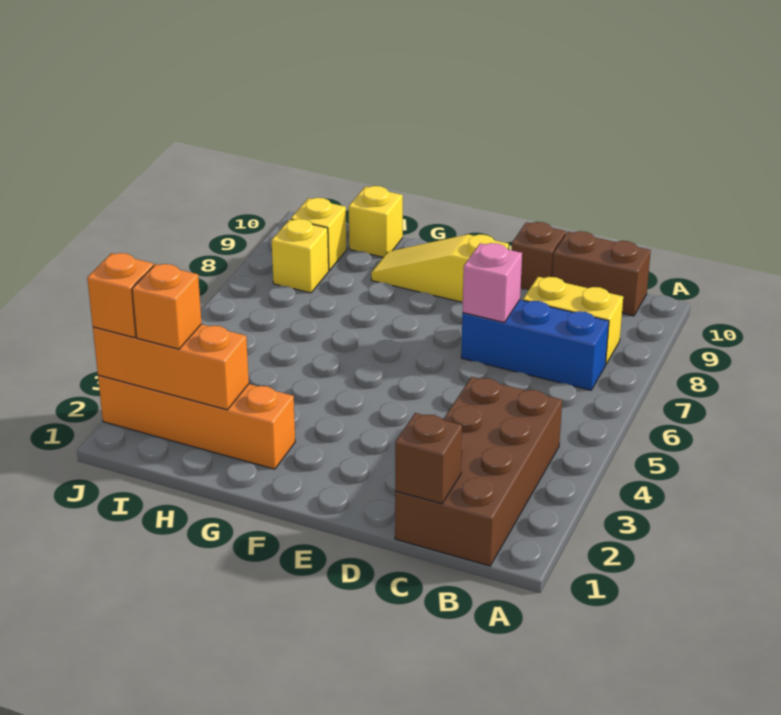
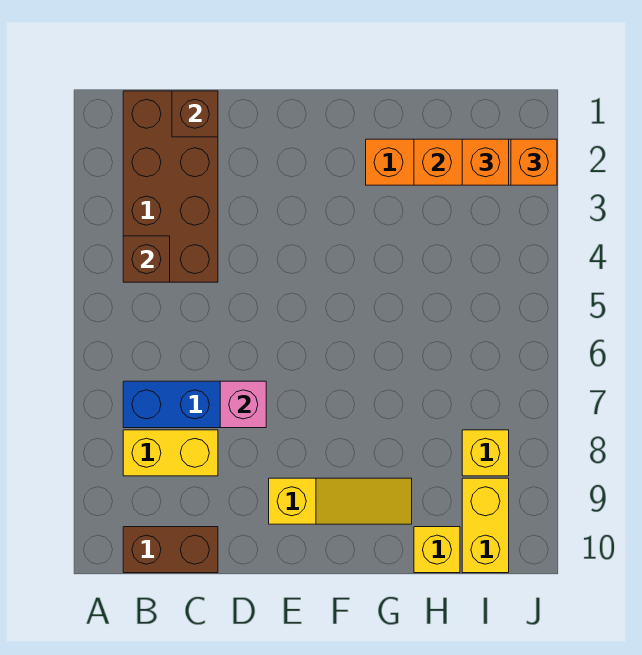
brown 1x1 brick [511,222,566,290] -> brown 1x1 brick moved to [123,236,170,282]
yellow 1x1 brick [291,198,347,271] -> yellow 1x2 brick [462,478,509,573]

